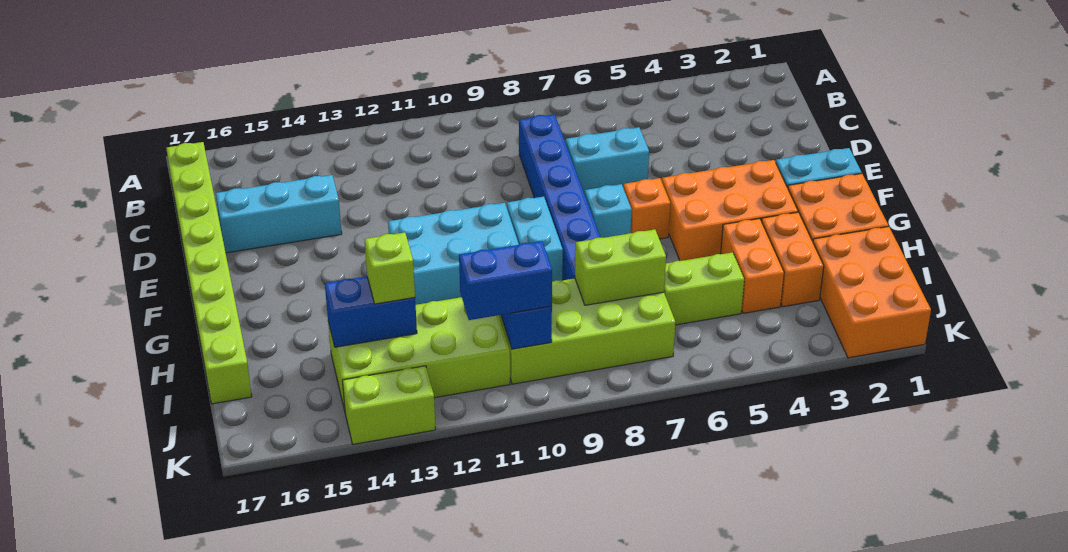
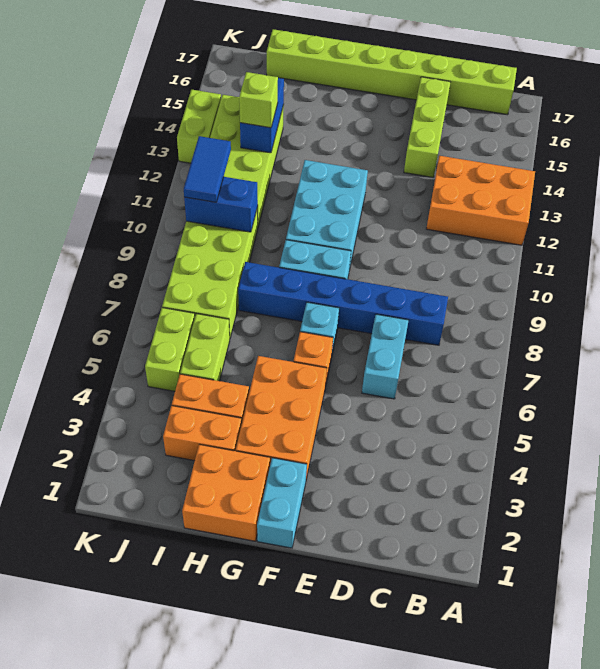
cyan 1x3 brick [216,175,342,253] -> lime 1x3 brick [404,77,450,178]
orange 2x3 brick [813,226,931,358] -> orange 2x3 brick moved to [426,156,535,245]
lime 1x2 brick [575,229,666,305] -> lime 1x2 brick moved to [145,308,195,391]
blue 1x2 brick [459,241,552,320] -> blue 1x2 tile [184,136,231,202]

